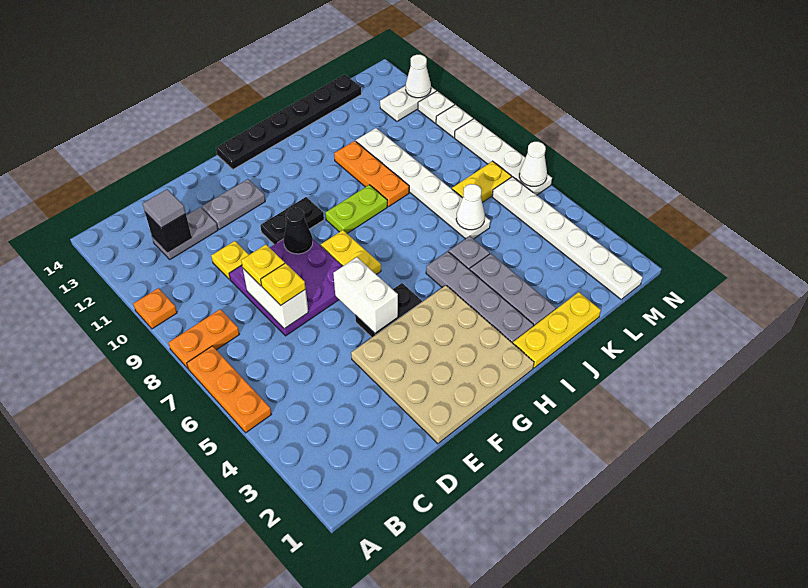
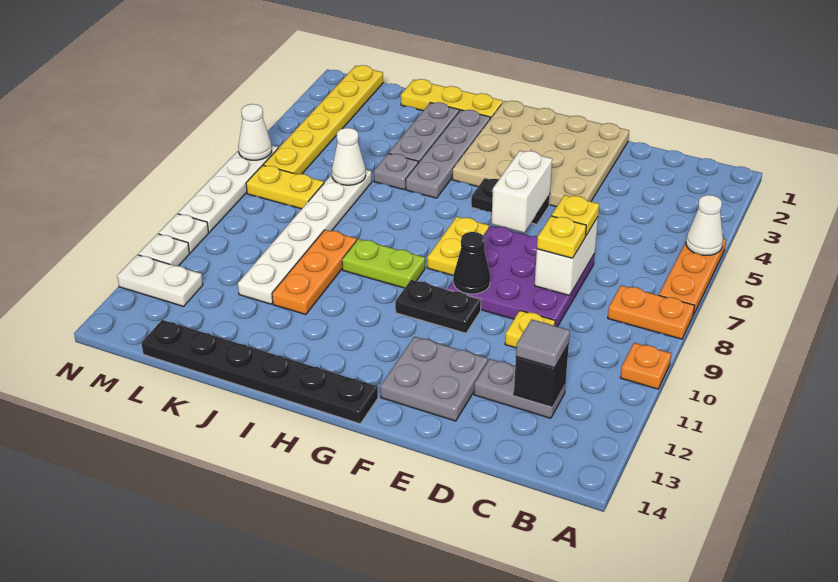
grey 1x2 plate [202,179,265,230] -> grey 2x2 plate [380,337,488,421]
white 1x6 plate [492,177,643,299] -> yellow 1x6 plate [263,65,383,174]
white 1x1 cone [406,55,431,98] -> white 1x1 cone moved to [686,195,723,255]

